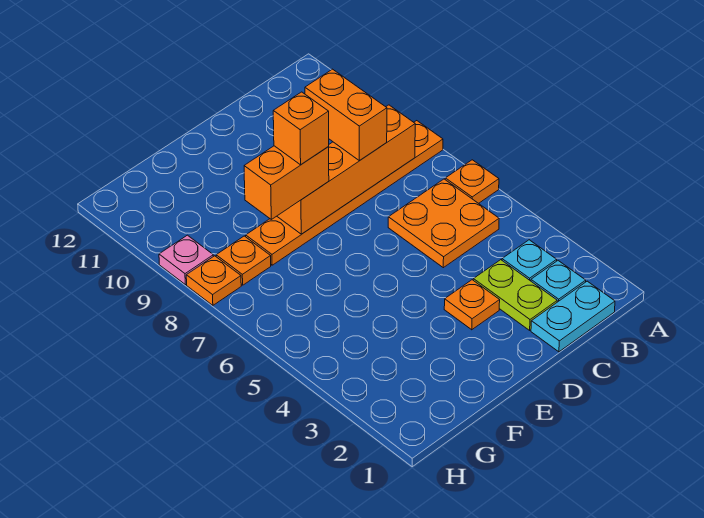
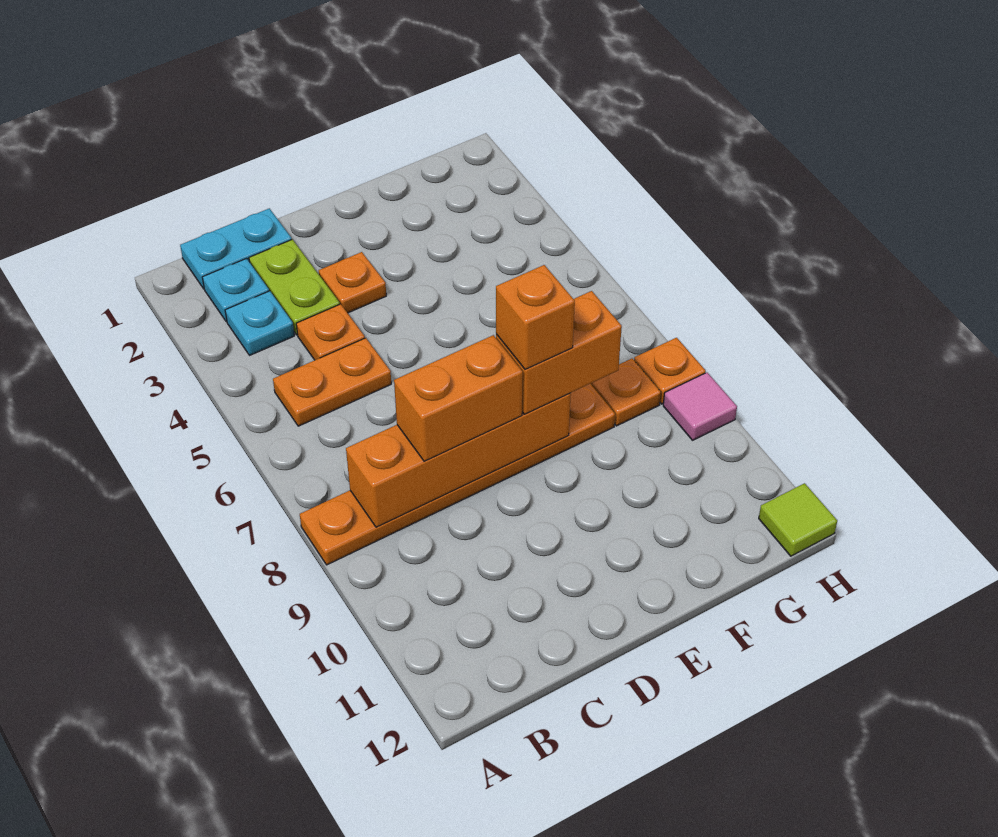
orange 1x1 plate [445,160,499,203] -> orange 1x1 plate moved to [296,304,365,360]
orange 2x2 plate [388,179,499,268] -> orange 1x2 plate [273,338,391,426]
orange 1x2 brick [305,69,387,161] -> orange 1x2 brick turned to [394,335,523,462]
pink 1x1 plate [159,235,213,285] -> pink 1x1 tile [663,373,737,440]
none -> lime 1x1 tile [759,483,837,556]

